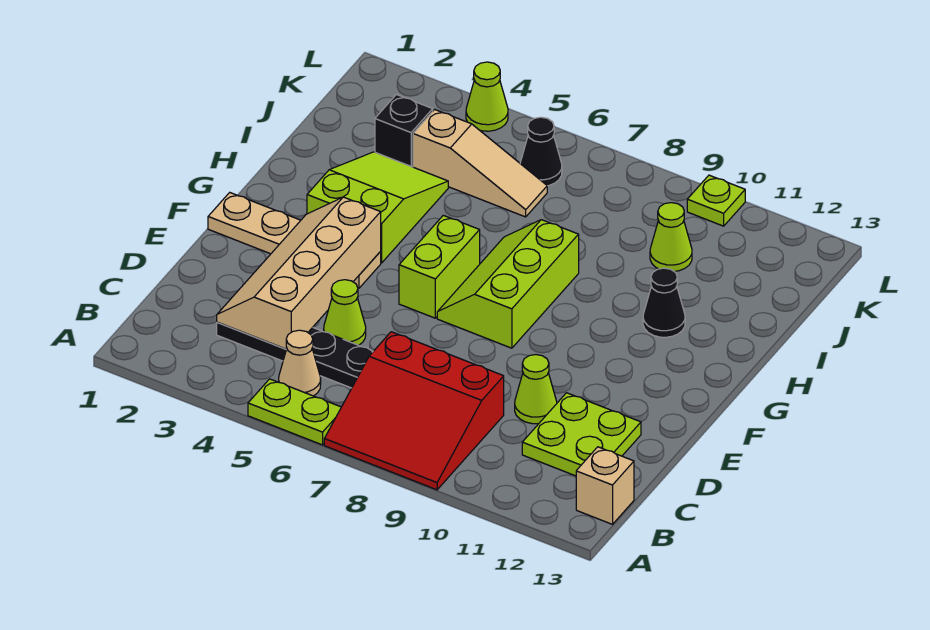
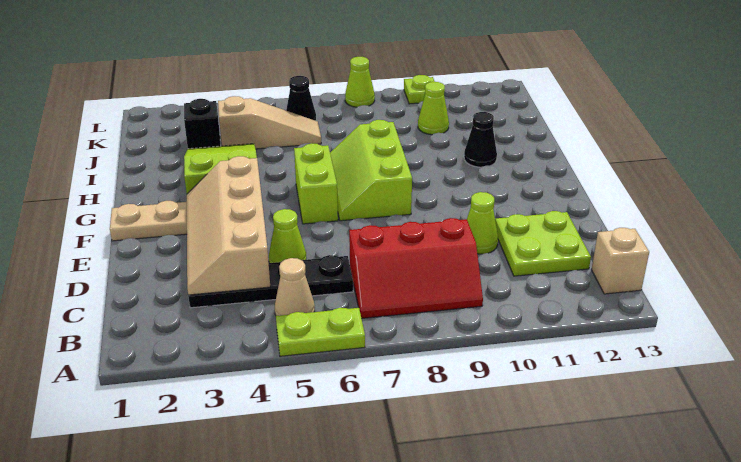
red 3x3 slope [324,332,504,490] -> red 2x3 slope [349,218,483,318]
lime 1x1 cone [466,62,508,131] -> lime 1x1 cone moved to [345,57,375,107]

